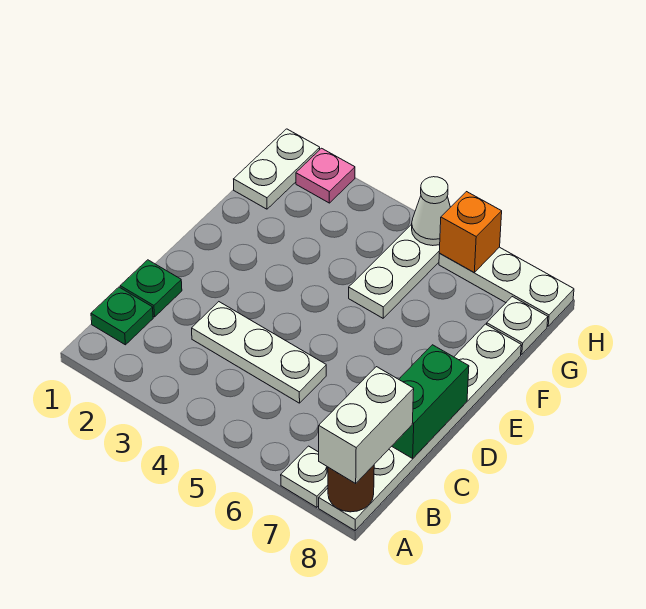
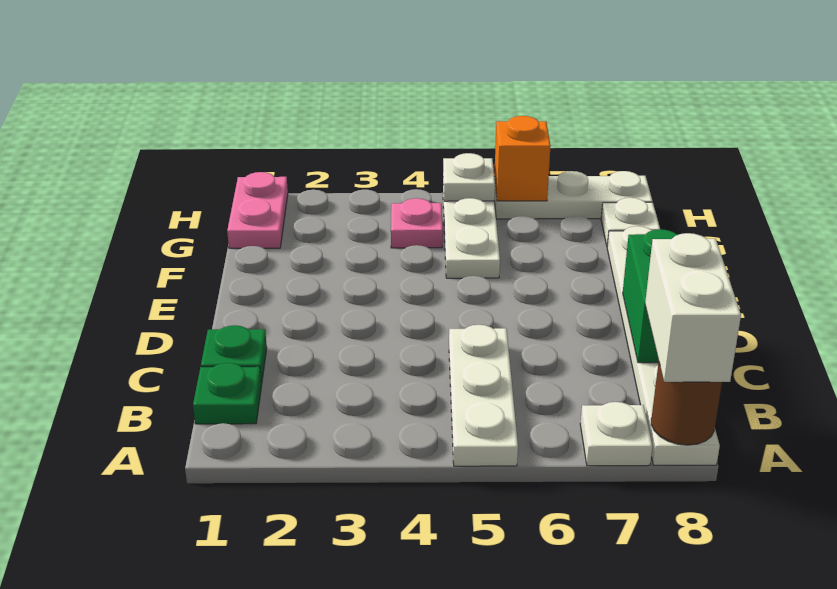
white 1x3 plate [192,302,326,403] -> white 1x3 plate turned to [449,325,518,466]
white 1x2 plate [234,129,320,209] -> pink 1x2 plate [227,172,288,248]
pink 1x1 plate [296,148,355,203] -> pink 1x1 plate moved to [391,198,443,248]
white 1x1 cone [412,177,450,246] -> white 1x1 plate [443,153,495,201]

